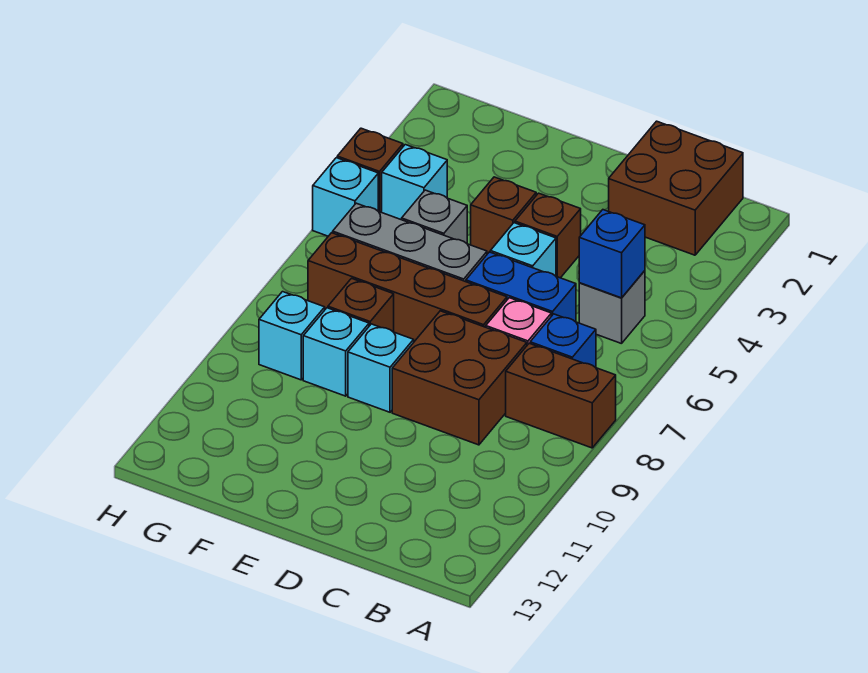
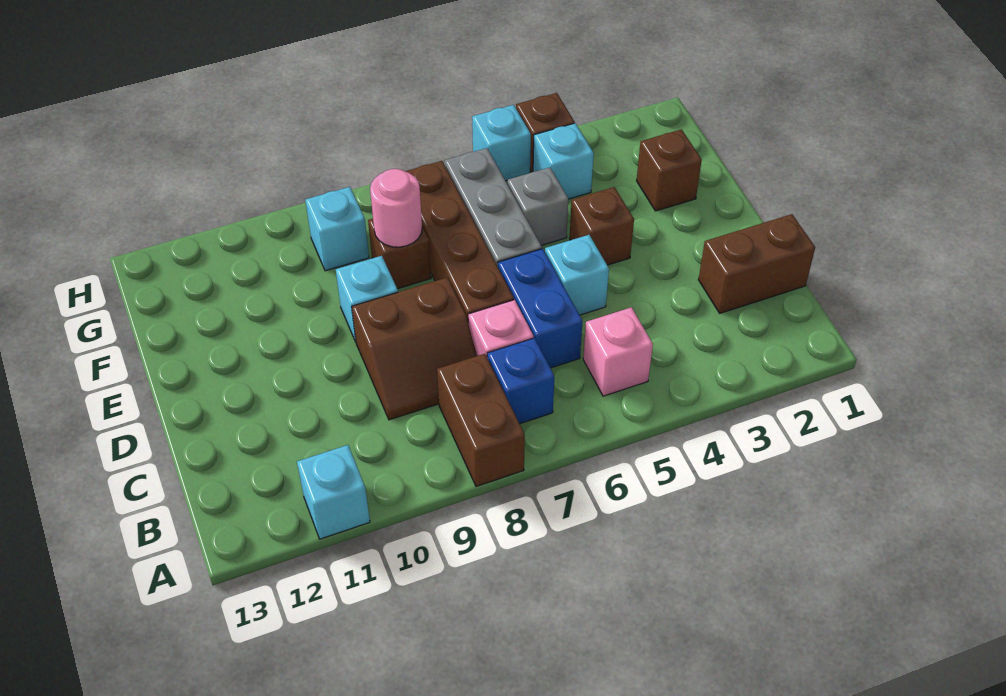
brown 2x2 brick [609,121,743,255] -> brown 1x2 brick [698,214,815,313]
grey 1x1 brick [579,271,645,344] -> pink 1x1 brick [583,307,653,396]
blue 1x1 brick [579,210,645,298] -> none
brown 2x2 brick [392,311,527,445] -> brown 2x2 slope [352,278,477,420]
brown 1x1 brick [515,193,581,278] -> brown 1x1 brick moved to [637,129,702,211]
none -> pink 1x1 round brick [370,169,422,247]
cyan 1x1 brick [303,308,369,396] -> cyan 1x1 brick moved to [297,445,370,539]

